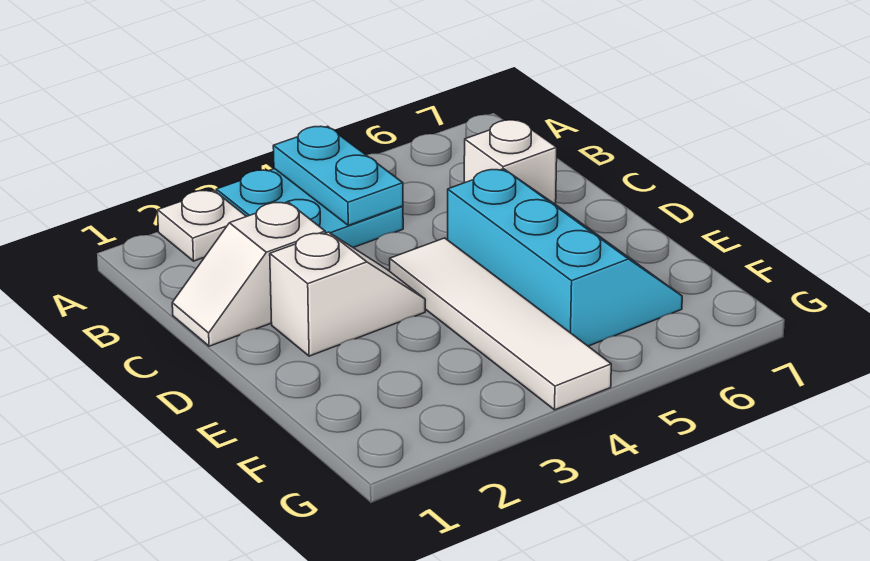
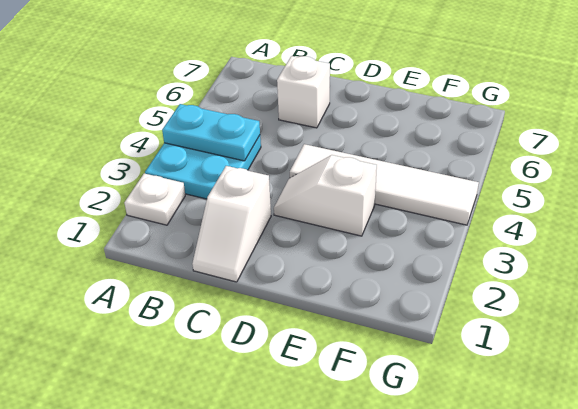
white 1x2 slope [270,232,425,356] -> white 1x2 slope turned to [274,155,377,236]
cyan 2x3 slope [448,169,682,346] -> none

